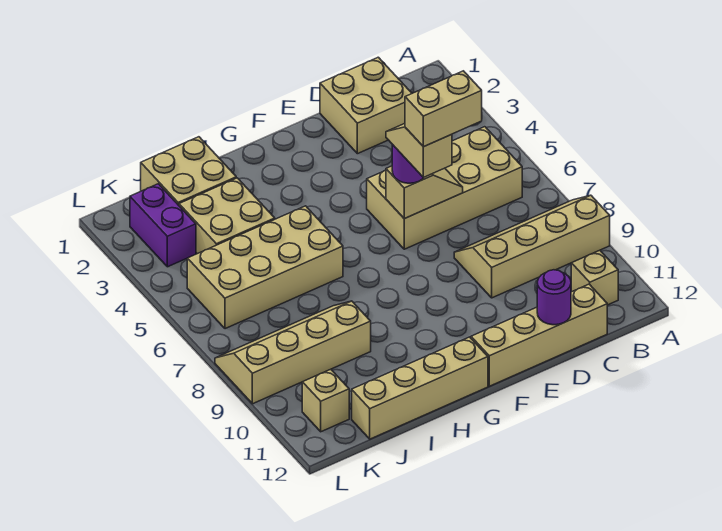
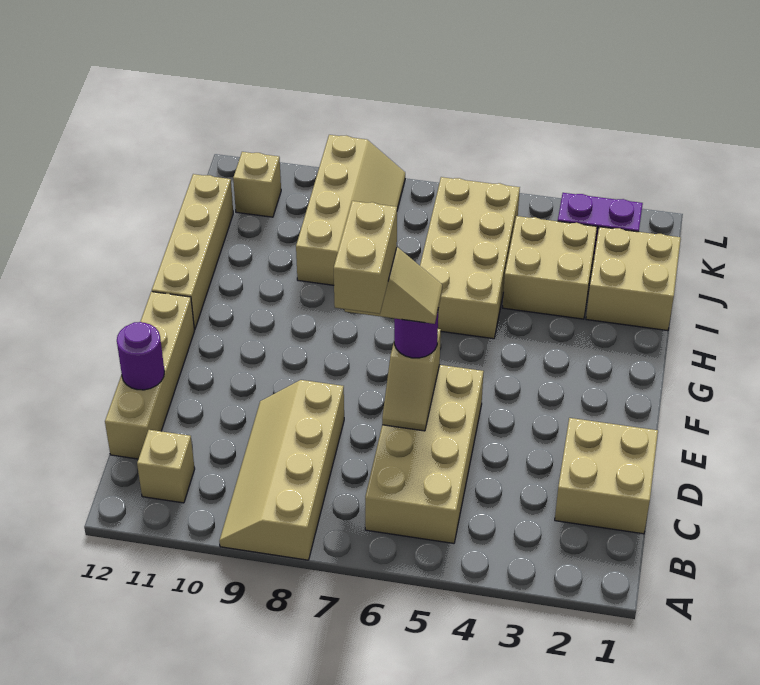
tan 2x4 slope [454,195,610,298] -> tan 2x4 slope turned to [219,380,344,560]

